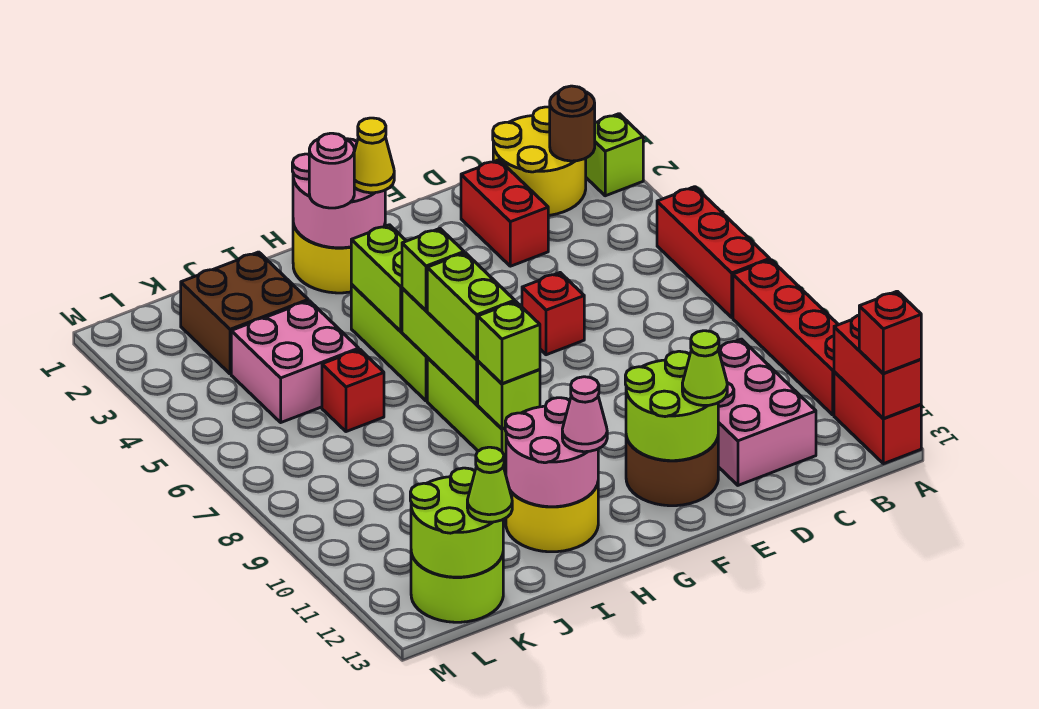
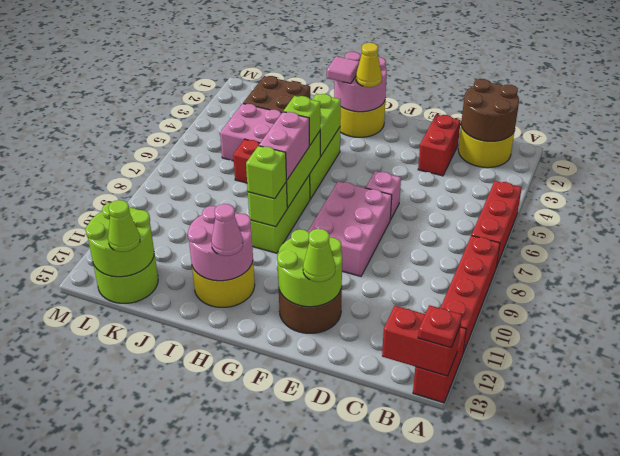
lime 1x1 brick [586,114,643,196] -> none
red 1x2 brick [834,315,921,419] -> red 1x2 brick turned to [382,306,461,376]
red 1x1 brick [859,291,921,373] -> red 1x1 plate [418,305,462,348]
brown 1x1 round brick [550,86,595,161] -> brown 2x2 round brick [461,79,519,141]
pink 2x3 brick [718,339,816,485] -> pink 2x3 brick moved to [308,181,392,276]
red 1x1 brick [522,273,584,355] -> pink 1x1 brick [366,171,401,220]
pink 1x1 round brick [309,133,354,208] -> pink 1x1 tile [327,56,360,84]
lime 1x2 brick [427,253,515,359] -> pink 1x2 brick [259,112,309,180]

